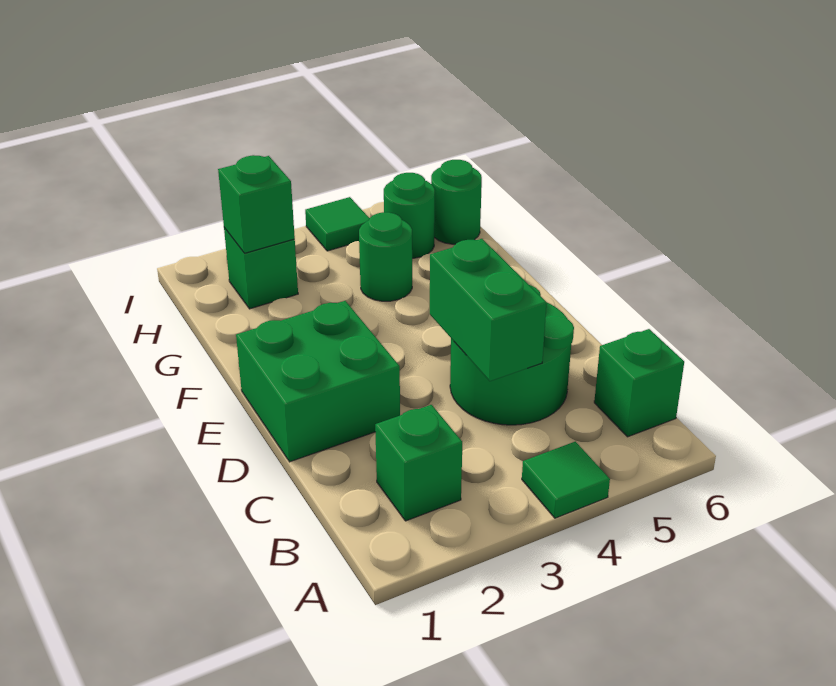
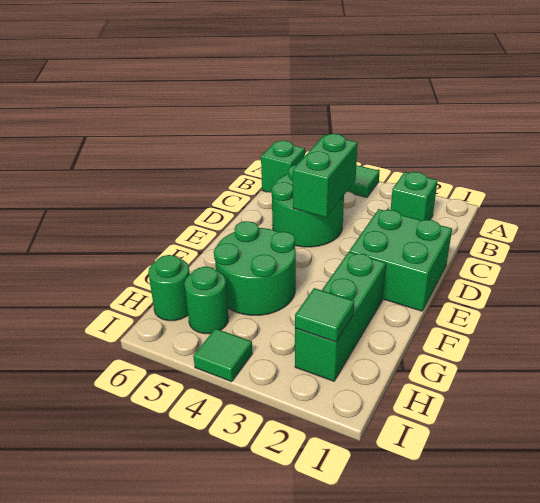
green 1x1 round brick [359,212,412,301] -> green 2x2 round brick [214,221,296,315]
green 1x1 brick [224,228,298,309] -> green 1x3 brick [295,252,386,381]
green 1x1 brick [218,155,295,253] -> green 1x1 tile [295,288,354,342]

